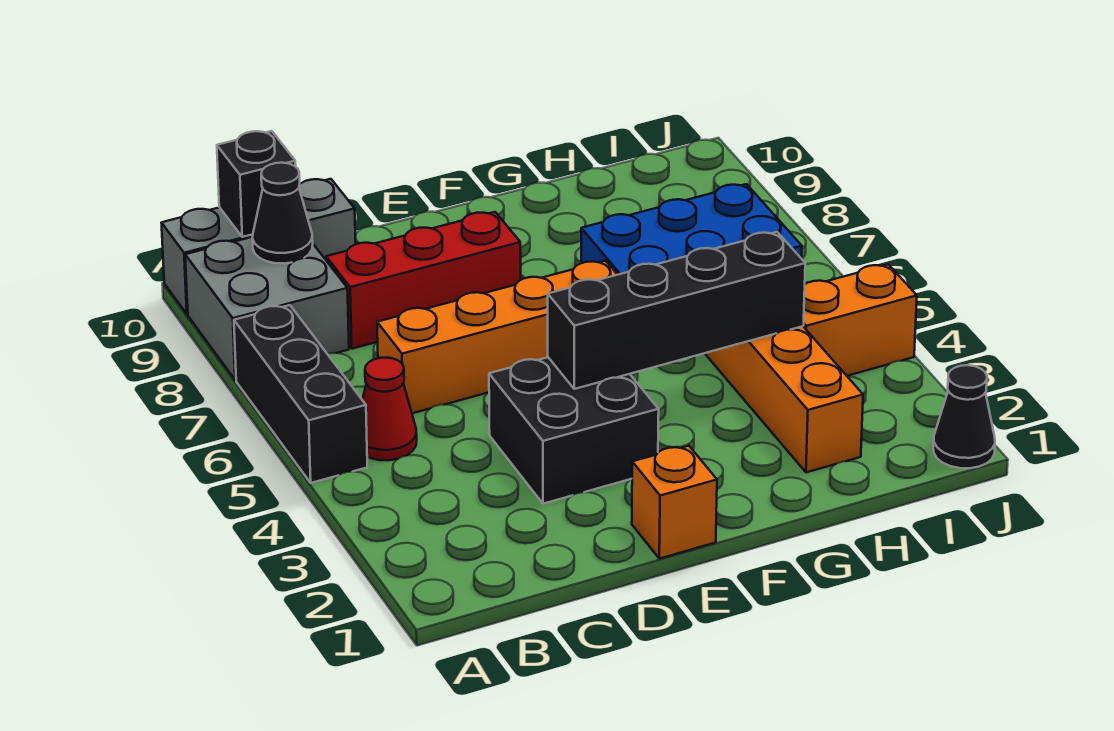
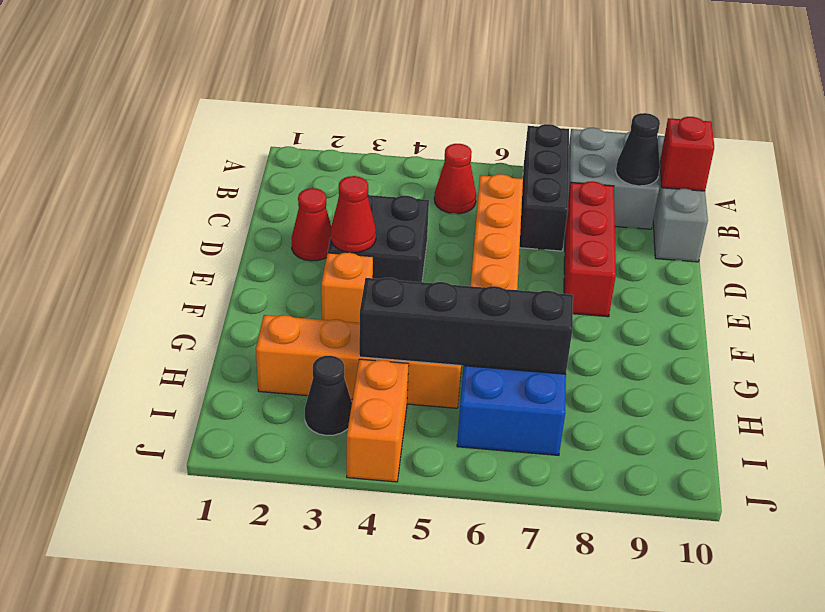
black 1x3 brick [234,305,367,483] -> black 1x3 brick turned to [520,124,569,251]
black 1x1 brick [217,131,296,237] -> red 1x1 brick [660,117,714,191]
none -> red 1x1 cone [291,188,331,261]
orange 1x1 brick [632,446,717,559] -> orange 1x1 brick moved to [321,252,373,323]
none -> red 1x1 cone [331,176,376,253]
black 1x4 brick [548,232,805,389] -> black 1x4 brick turned to [359,278,573,374]
black 1x1 cone [933,365,995,468] -> black 1x1 cone moved to [305,356,352,435]

